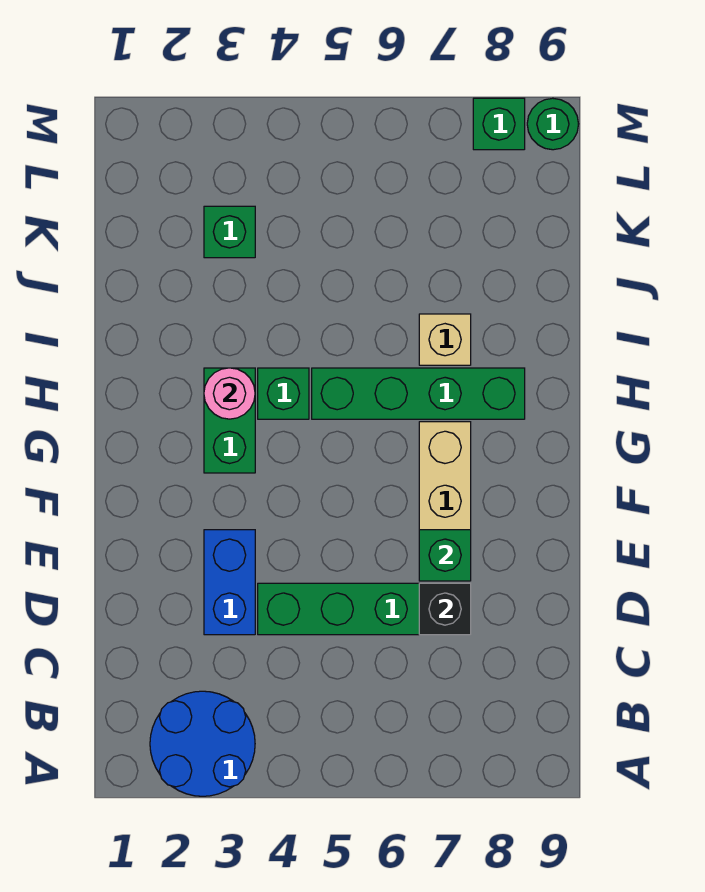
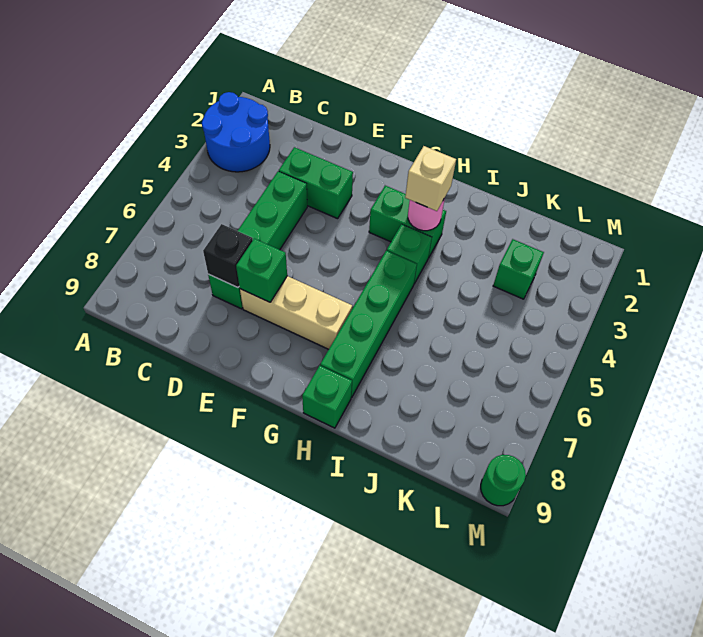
blue 1x2 brick [204,530,255,635] -> green 1x2 brick [279,147,353,219]
tan 1x1 brick [419,314,471,365] -> tan 1x1 brick moved to [405,146,456,211]
green 1x1 brick [473,98,525,150] -> green 1x1 brick moved to [302,366,352,428]

